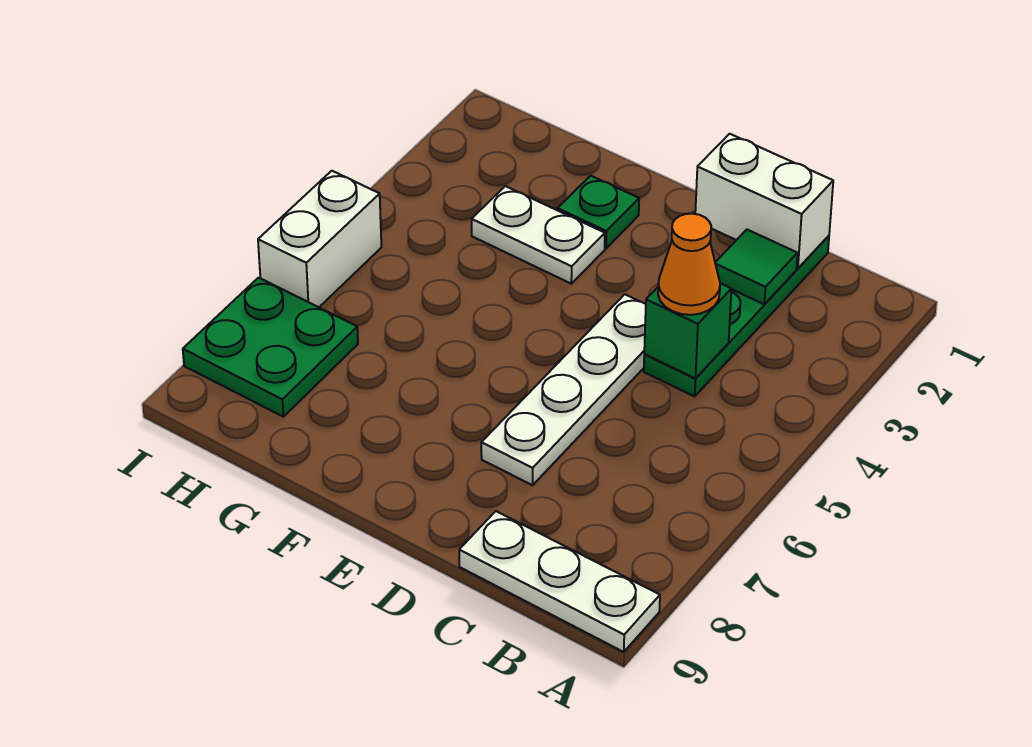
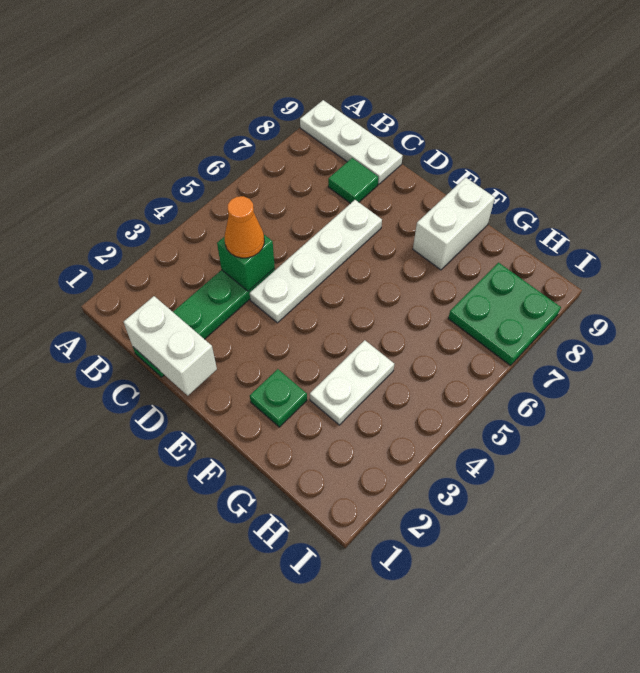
green 1x1 tile [715,230,797,305] -> green 1x1 tile moved to [328,158,378,204]
white 1x2 plate [472,186,605,284] -> white 1x2 plate turned to [310,340,394,425]
white 1x2 brick [258,171,381,307] -> white 1x2 brick moved to [413,177,495,270]

